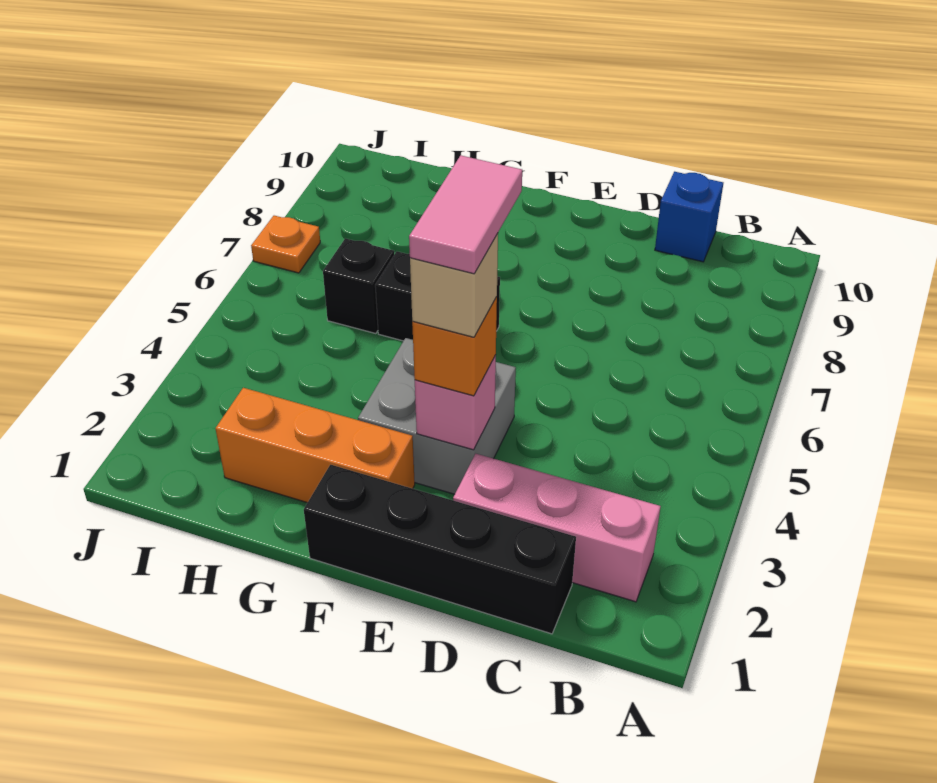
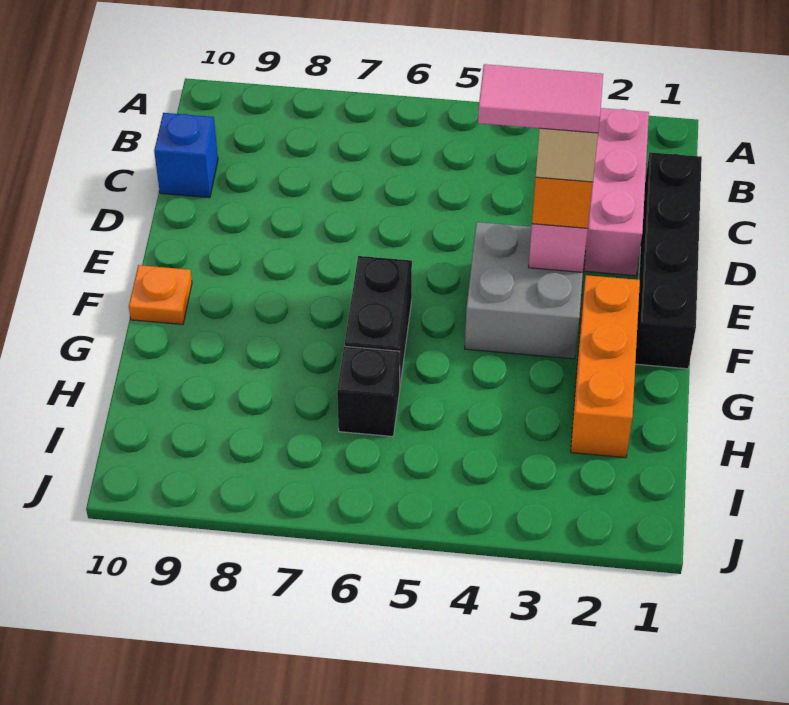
orange 1x1 plate [251,216,320,273] -> orange 1x1 plate moved to [129,265,192,324]

